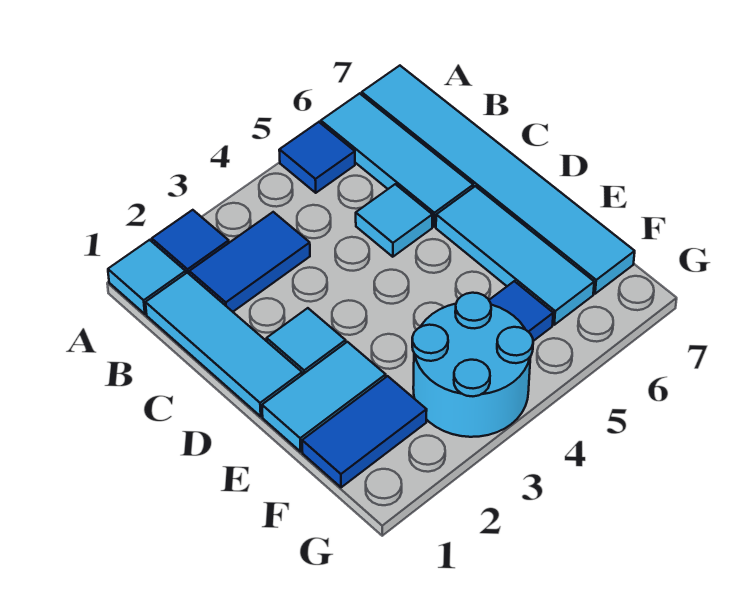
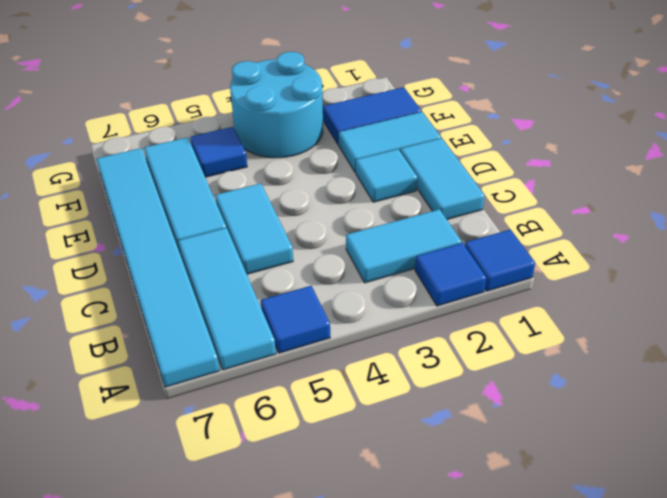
cyan 1x1 tile [108,240,186,314] -> blue 1x1 tile [465,230,535,291]
cyan 1x3 tile [146,273,302,416] -> cyan 1x2 tile [400,138,485,219]
blue 1x2 tile [189,212,310,312] -> cyan 1x2 tile [346,209,461,283]
cyan 1x1 tile [356,184,432,257] -> cyan 1x2 tile [215,183,293,274]

